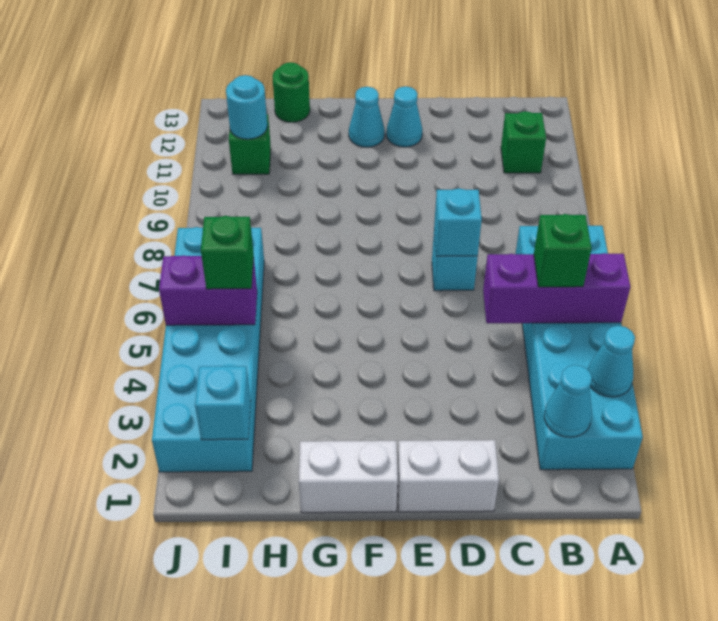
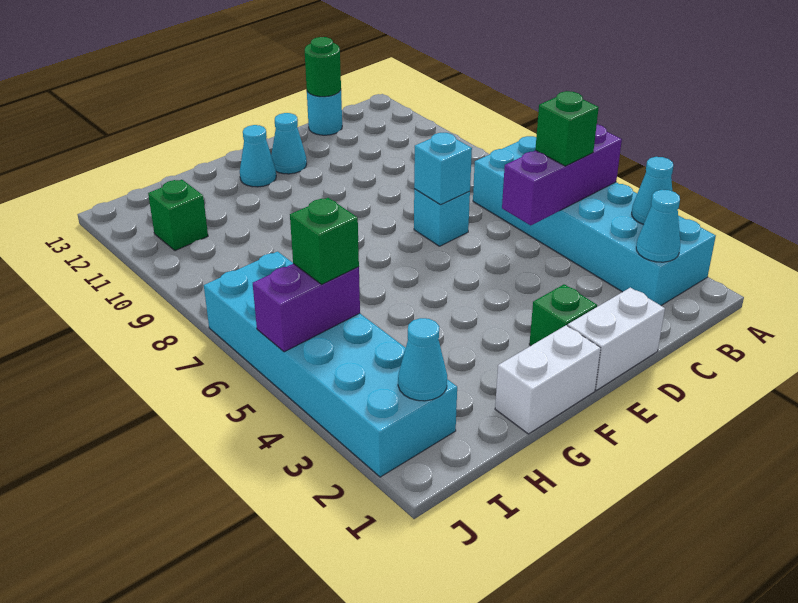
green 1x1 brick [501,111,546,173] -> green 1x1 brick moved to [529,284,597,346]
green 1x1 round brick [272,62,310,122] -> green 1x1 round brick moved to [305,37,341,97]
cyan 1x1 brick [195,366,251,440] -> cyan 1x1 cone [398,318,447,401]
cyan 1x1 round brick [226,75,267,139] -> cyan 1x1 round brick moved to [307,90,342,135]

